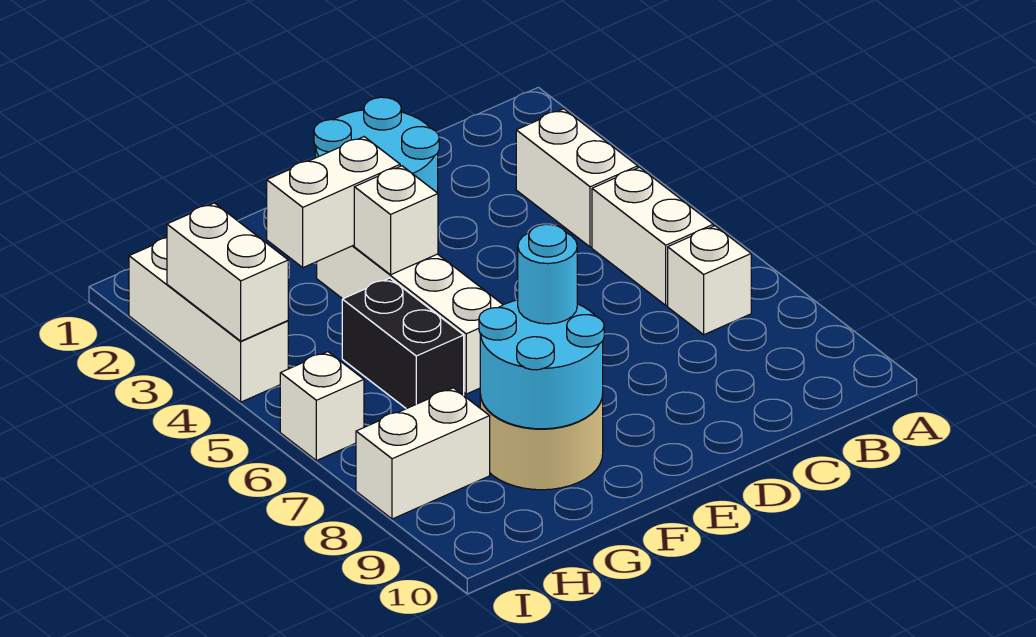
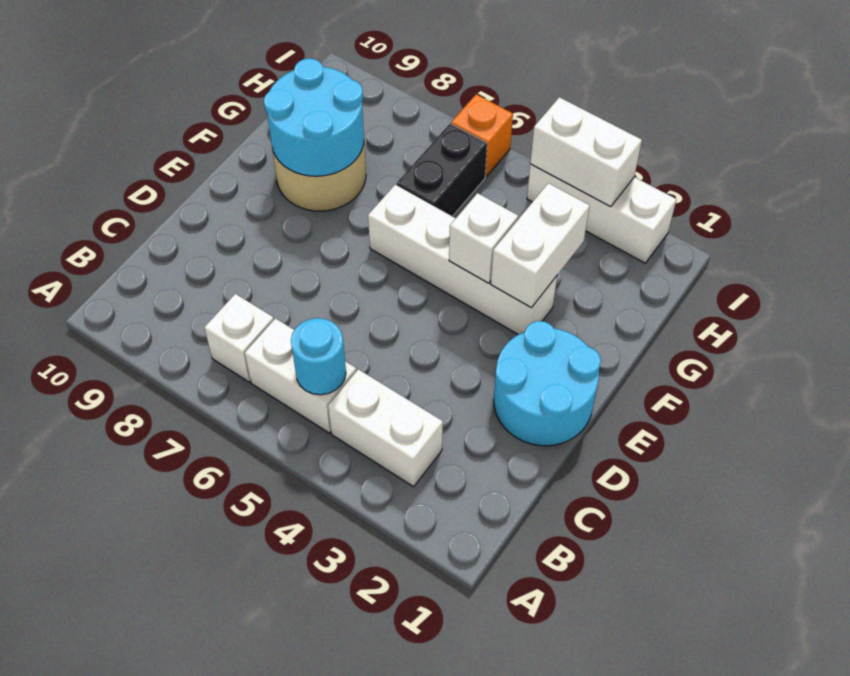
cyan 1x1 round brick [518,224,577,324] -> cyan 1x1 round brick moved to [291,318,346,395]
black 1x2 brick [342,278,464,409] -> black 1x2 brick turned to [397,124,487,216]
white 1x2 brick [356,388,490,519] -> none
white 1x1 brick [280,352,364,461] -> orange 1x1 brick [451,94,513,177]

